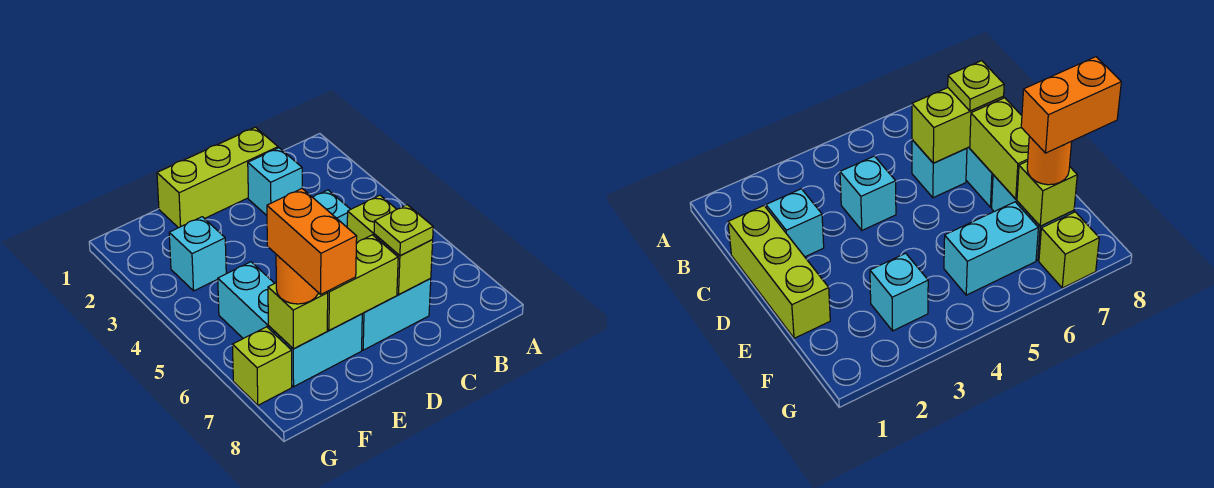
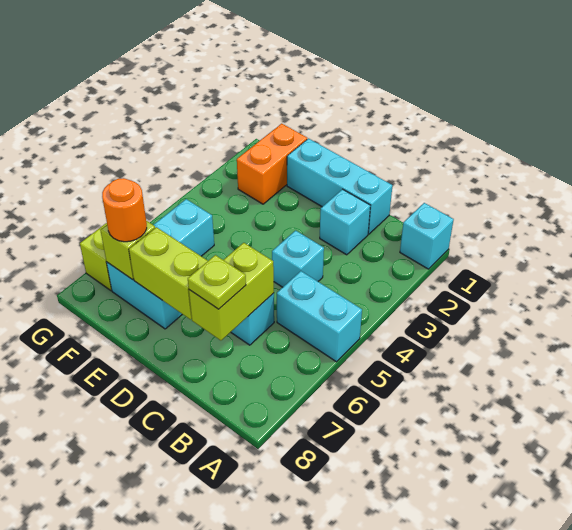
lime 1x3 brick [157,127,278,228] -> cyan 1x3 brick [287,138,393,234]
cyan 1x2 brick [362,278,431,350] -> cyan 1x2 brick moved to [277,271,362,362]
cyan 1x1 brick [169,217,226,291] -> cyan 1x1 brick moved to [400,203,454,269]
orange 1x2 brick [267,189,357,294] -> orange 1x2 brick moved to [237,124,307,204]

